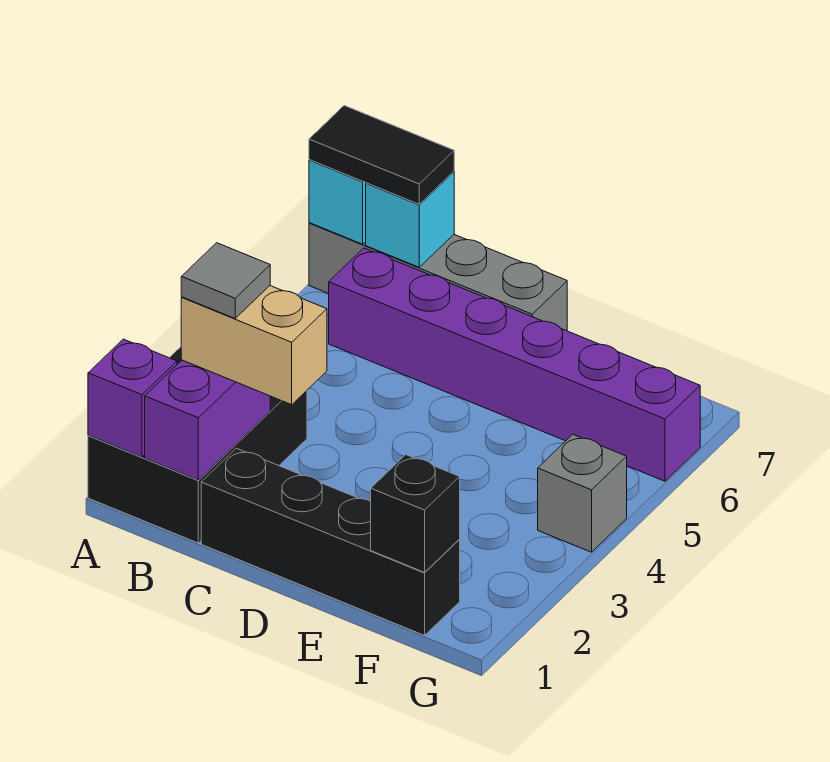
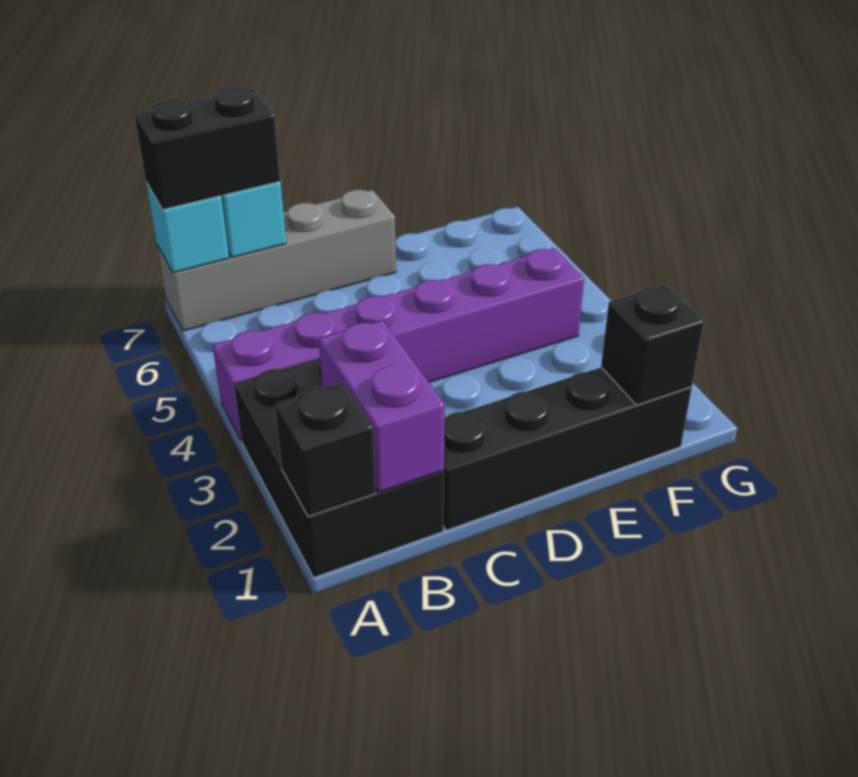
purple 1x1 brick [88,339,177,457] -> black 1x1 brick [275,382,376,516]
black 1x2 tile [309,106,454,204] -> black 1x2 brick [134,86,280,210]
tan 1x2 brick [181,286,327,405] -> none
grey 1x1 tile [181,243,270,318] -> none
purple 1x6 brick [329,248,700,481] -> purple 1x6 brick moved to [213,248,584,441]
grey 1x1 brick [538,435,627,552] -> none

